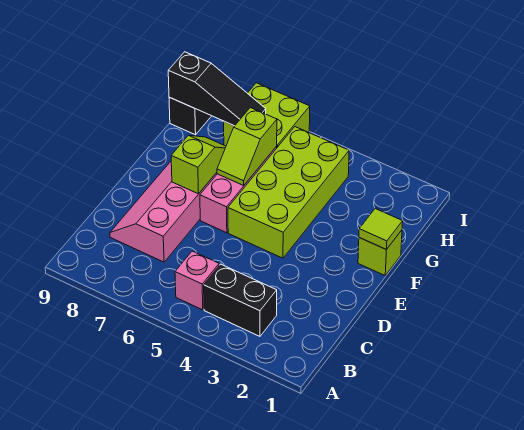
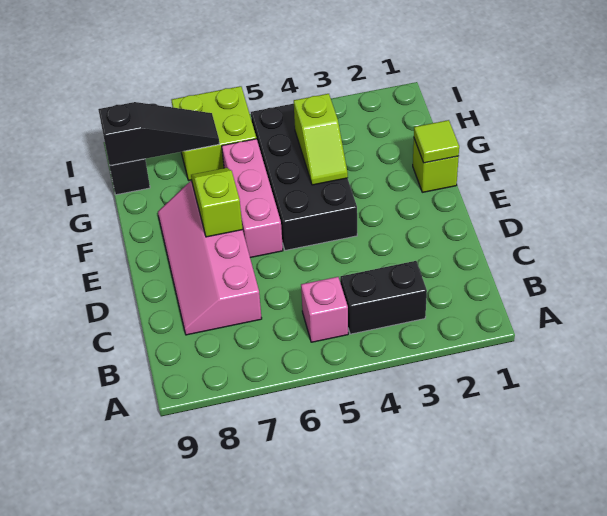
lime 2x4 brick [228,127,349,258] -> black 2x4 brick [251,104,357,250]
lime 1x2 slope [217,108,277,185] -> lime 1x2 slope moved to [294,94,348,185]

